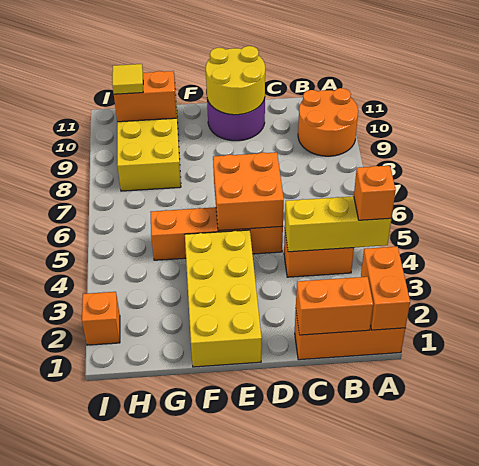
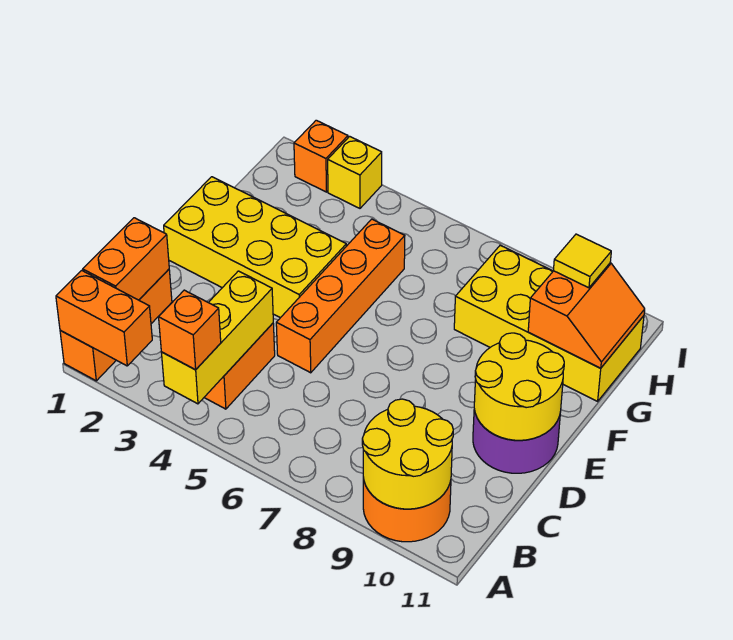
none -> yellow 2x2 round brick [362,399,453,509]
orange 2x2 brick [213,152,284,231] -> none
none -> yellow 1x1 brick [328,136,382,208]

